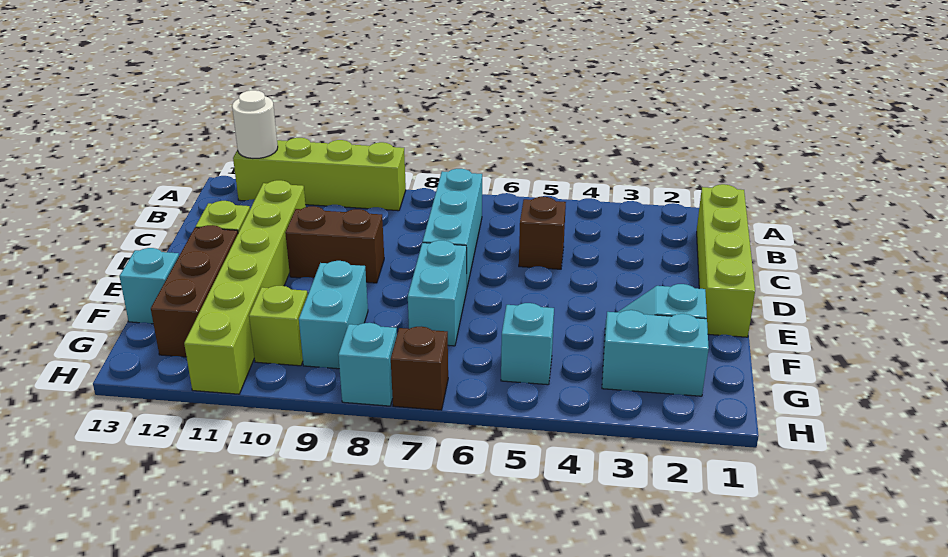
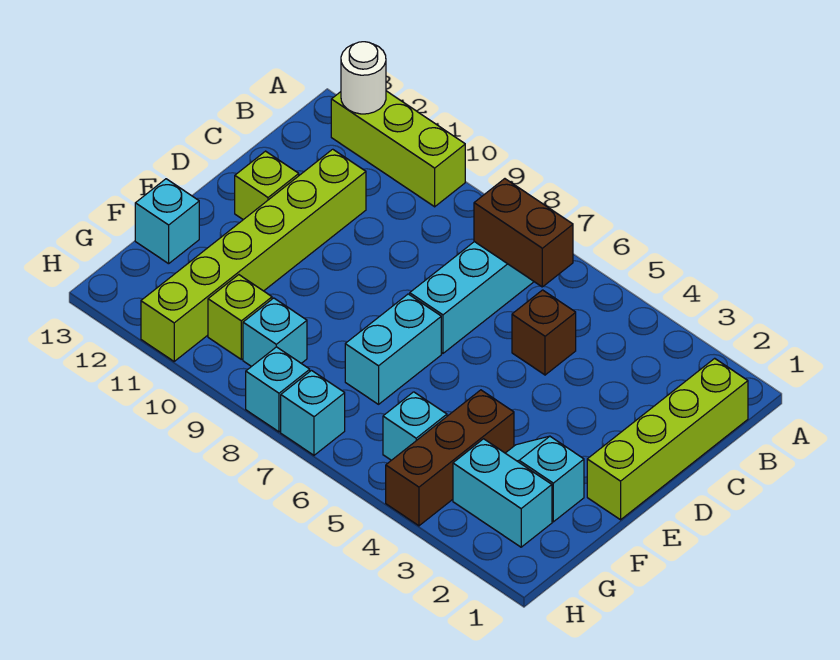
lime 1x4 brick [233,138,406,211] -> lime 1x3 brick [331,91,465,207]
brown 1x2 brick [285,206,384,283] -> brown 1x2 brick moved to [474,179,573,287]
brown 1x3 brick [151,225,238,357] -> brown 1x3 brick moved to [386,390,514,526]
cyan 1x2 brick [299,261,368,369] -> cyan 1x1 brick [243,298,307,367]
brown 1x1 brick [391,327,448,410] -> cyan 1x1 brick [281,371,345,455]

